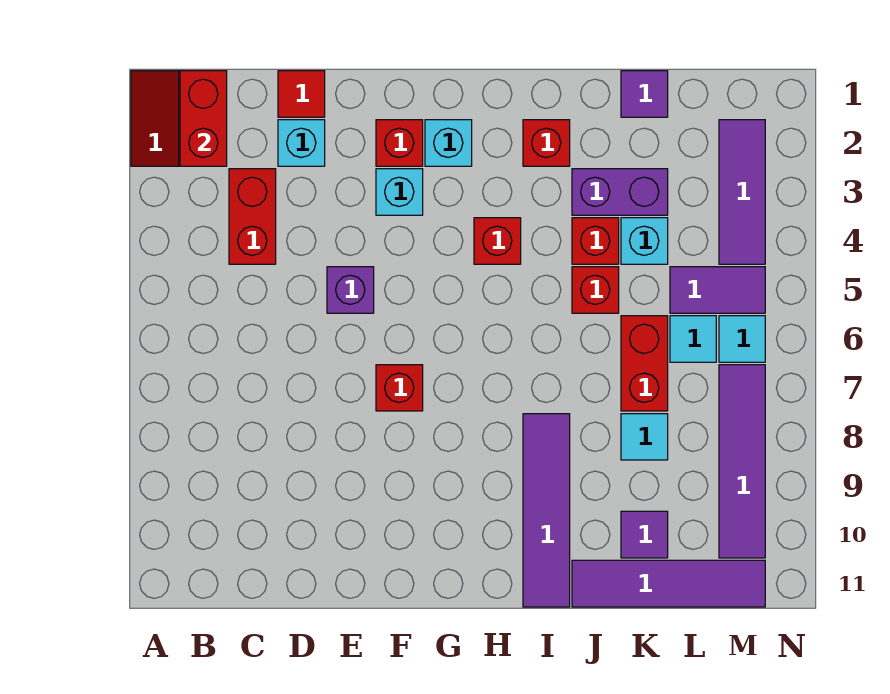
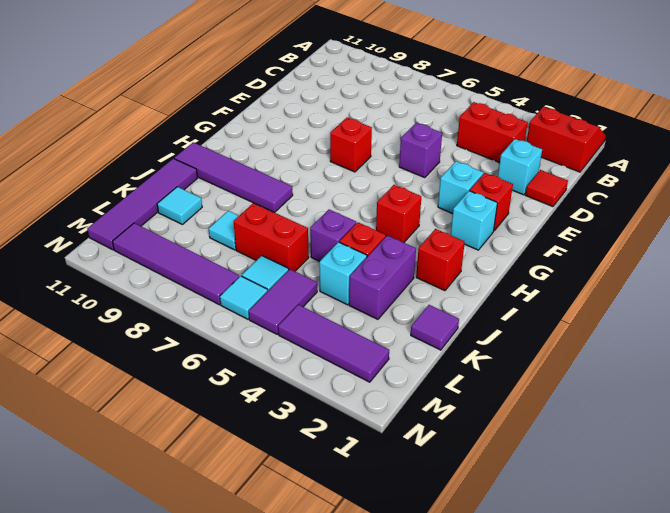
red 1x2 brick [180,71,227,166] -> none
red 1x1 brick [572,267,619,313] -> purple 1x1 brick [310,210,356,261]
purple 1x1 tile [621,511,668,558] -> cyan 1x1 tile [157,187,202,224]

